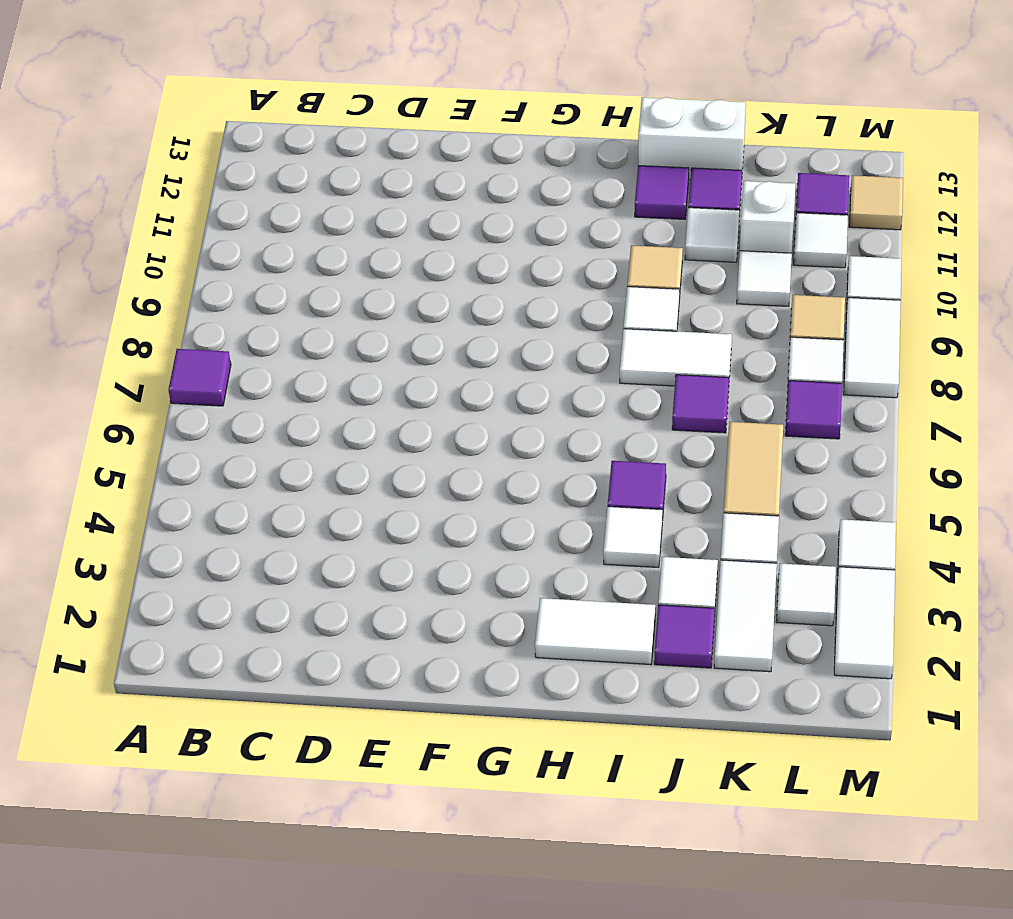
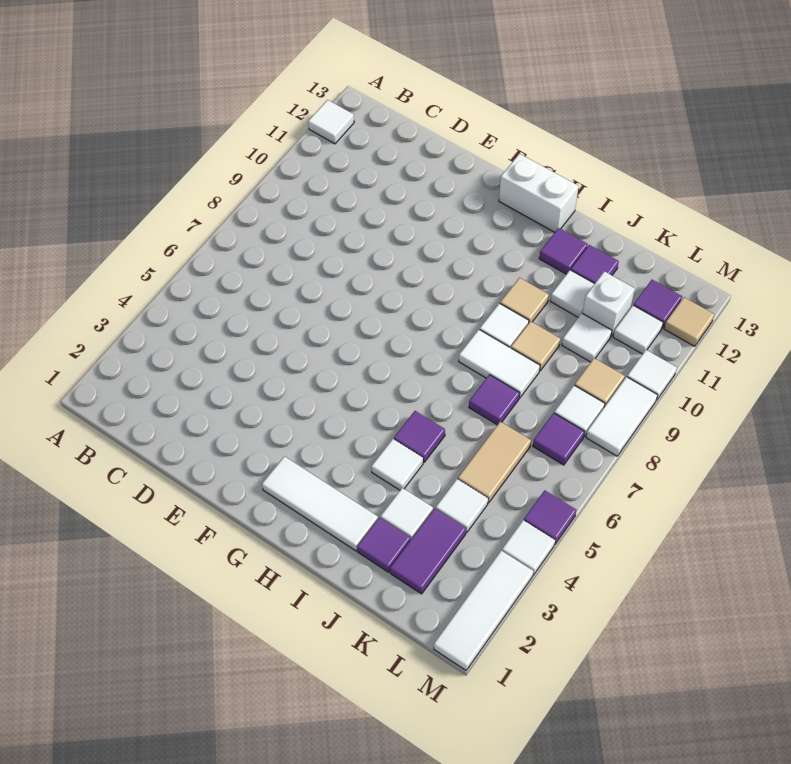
purple 1x1 tile [168,349,231,406] -> purple 1x1 tile moved to [524,490,576,544]
white 1x2 tile [535,598,655,665] -> white 1x3 tile [262,456,378,551]
white 1x2 brick [638,97,746,180] -> white 1x2 brick moved to [499,154,579,232]
none -> tan 1x1 tile [511,321,560,371]
white 1x2 tile [714,560,777,672] -> purple 1x2 tile [390,509,466,594]
white 1x1 tile [777,563,836,626] -> white 1x1 tile moved to [308,100,354,144]
white 1x2 tile [834,567,895,679] -> white 1x3 tile [434,551,533,670]

